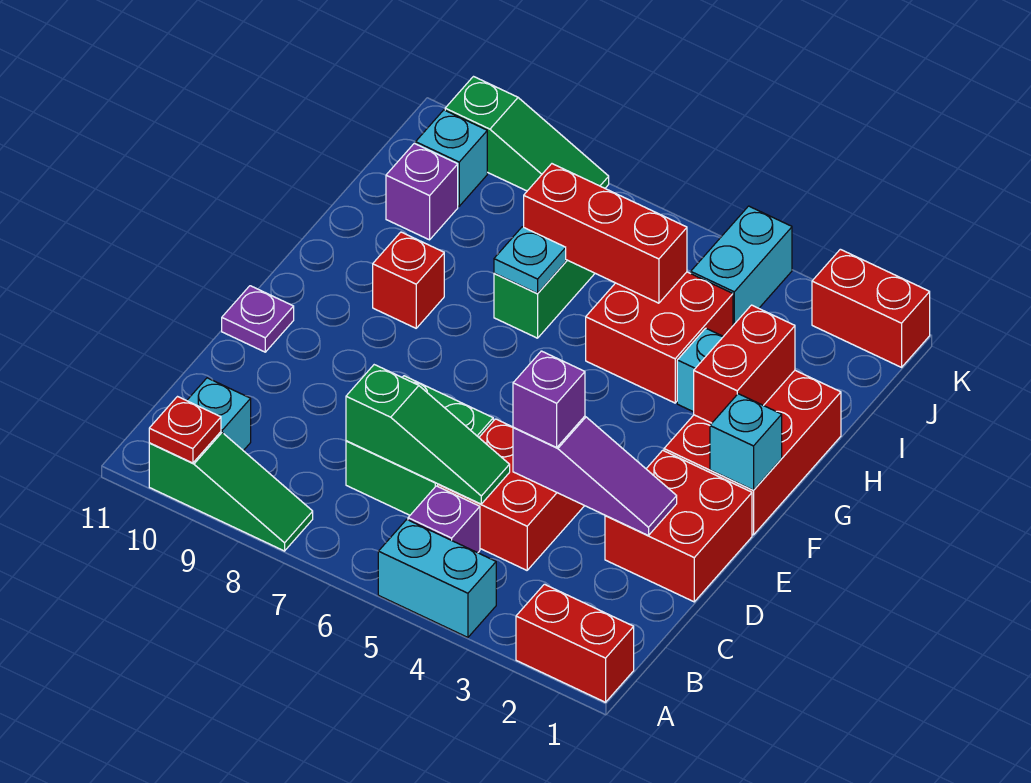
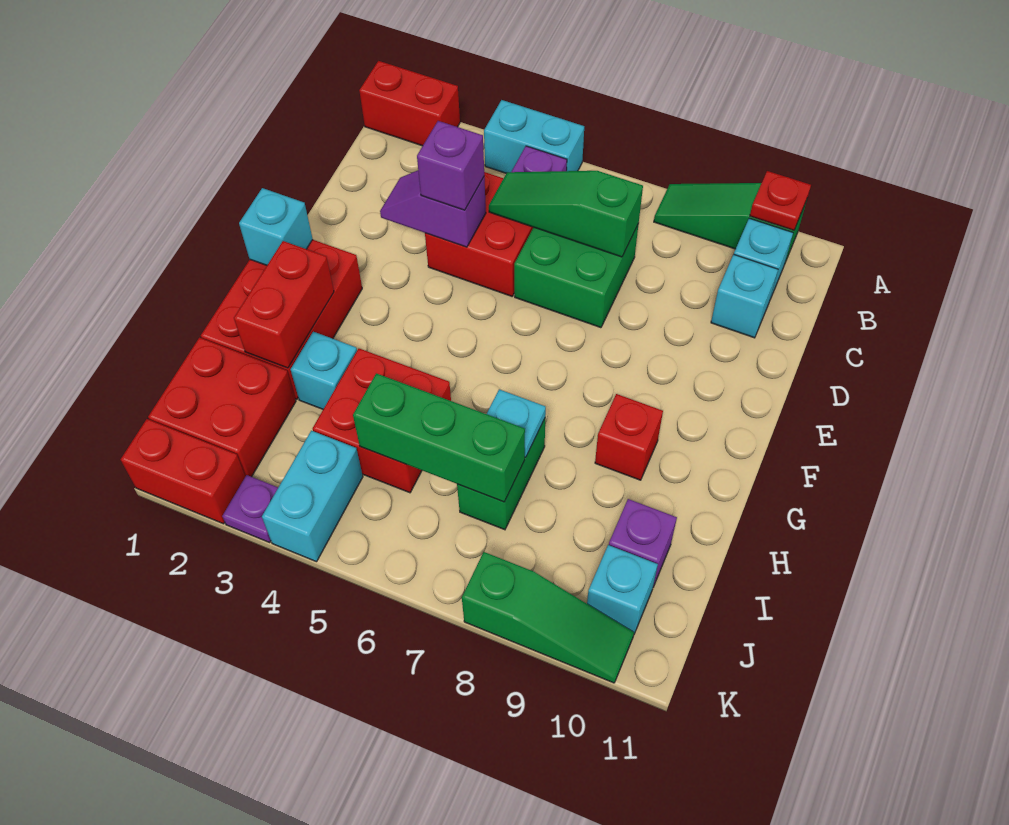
none -> cyan 1x1 brick [711,254,778,338]
red 2x2 brick [605,450,752,602] -> red 2x2 brick moved to [148,338,296,477]
purple 1x3 slope [513,416,677,536] -> purple 1x2 slope [380,170,486,247]
purple 1x1 plate [222,286,294,352] -> purple 1x1 plate moved to [222,475,278,542]
red 1x3 brick [524,164,687,303] -> green 1x3 brick [353,373,525,502]
green 1x3 slope [445,77,609,191] -> green 1x3 slope turned to [462,552,634,683]

